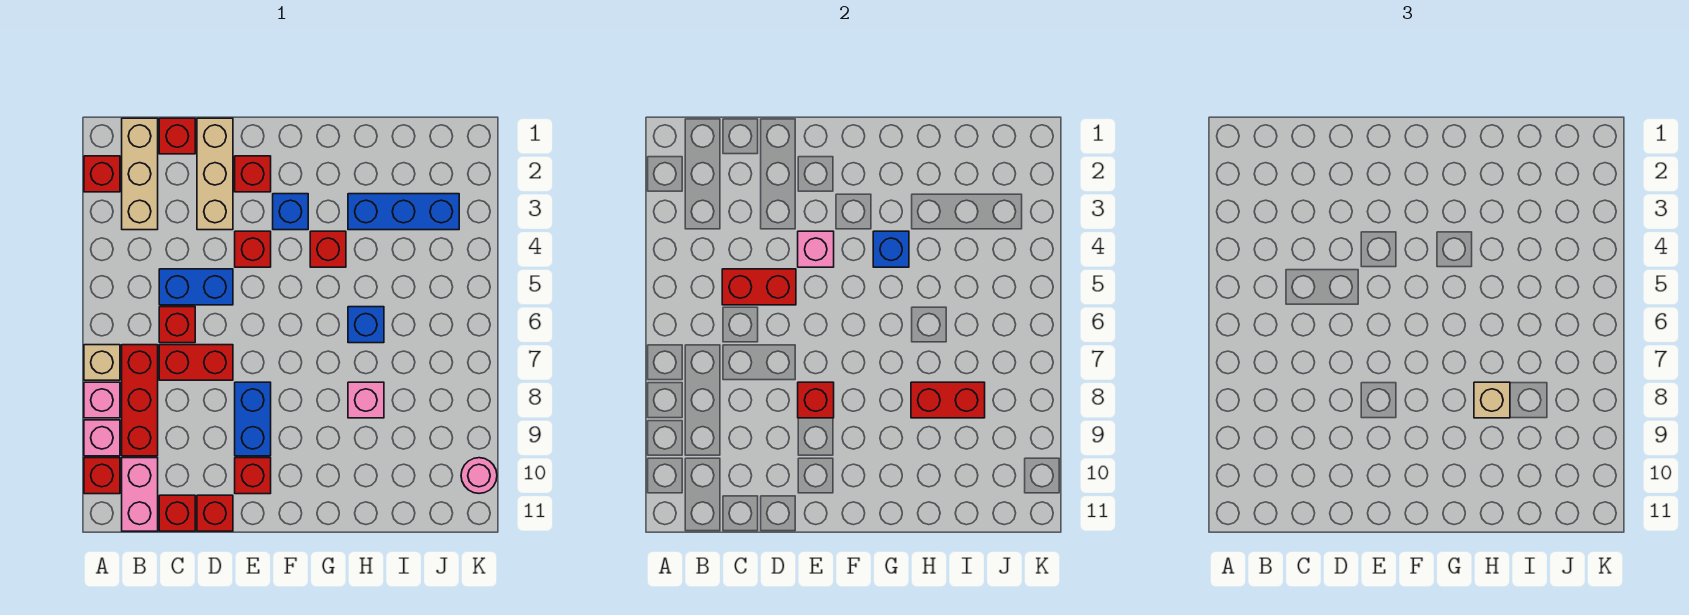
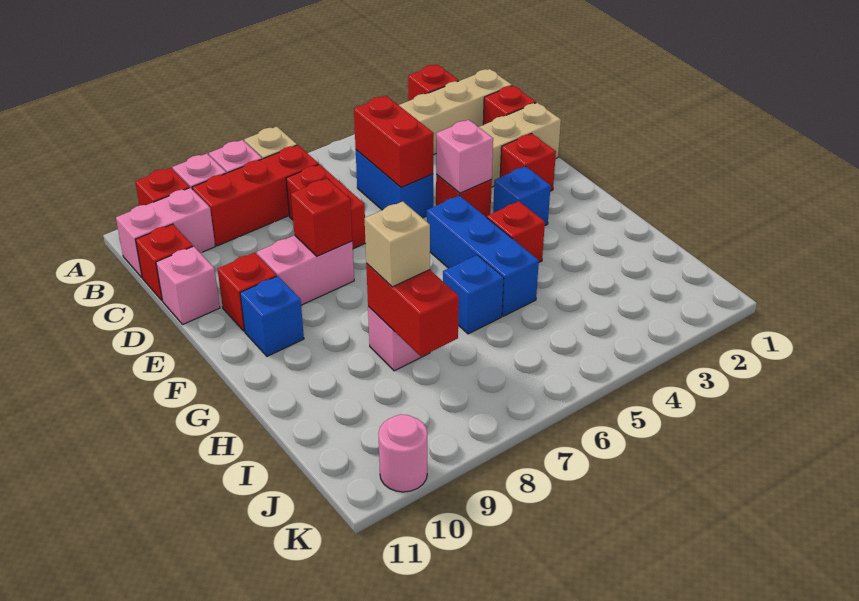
red 1x1 brick [159,307,195,343] -> none
red 1x1 brick [197,495,233,531] -> pink 1x1 brick [156,246,220,324]
blue 1x2 brick [235,382,271,456] -> pink 1x2 brick [257,235,354,305]
blue 1x1 brick [873,231,909,267] -> blue 1x1 brick moved to [240,276,304,356]
blue 1x3 brick [348,194,459,230] -> blue 1x3 brick moved to [427,196,539,316]

